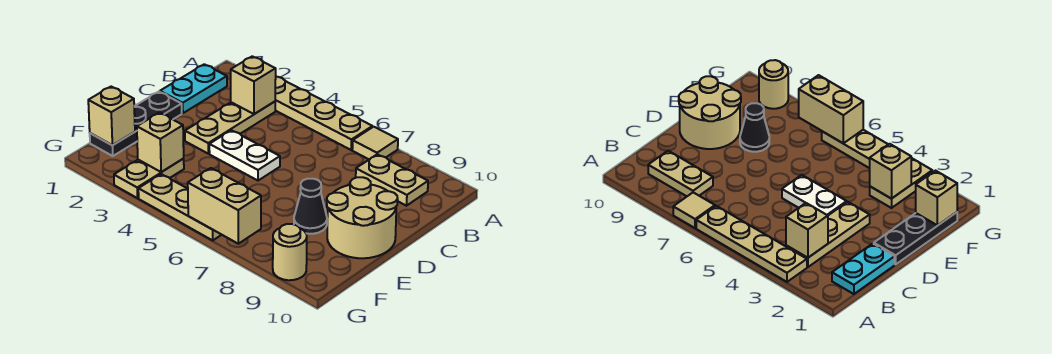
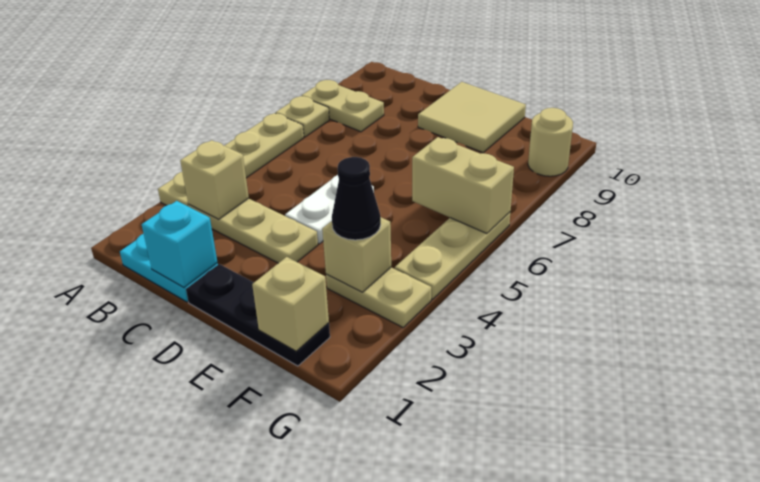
tan 1x1 tile [352,127,398,159] -> tan 1x1 plate [276,96,329,137]
tan 1x2 plate [356,154,428,206] -> tan 1x2 plate turned to [302,80,384,132]
none -> cyan 1x1 brick [142,201,217,288]
tan 2x2 round brick [327,177,398,258] -> tan 2x2 tile [418,82,526,153]
black 1x1 cone [294,179,327,234] -> black 1x1 cone moved to [332,157,381,240]
tan 1x2 brick [188,168,261,244] -> tan 1x2 brick turned to [412,137,514,234]

